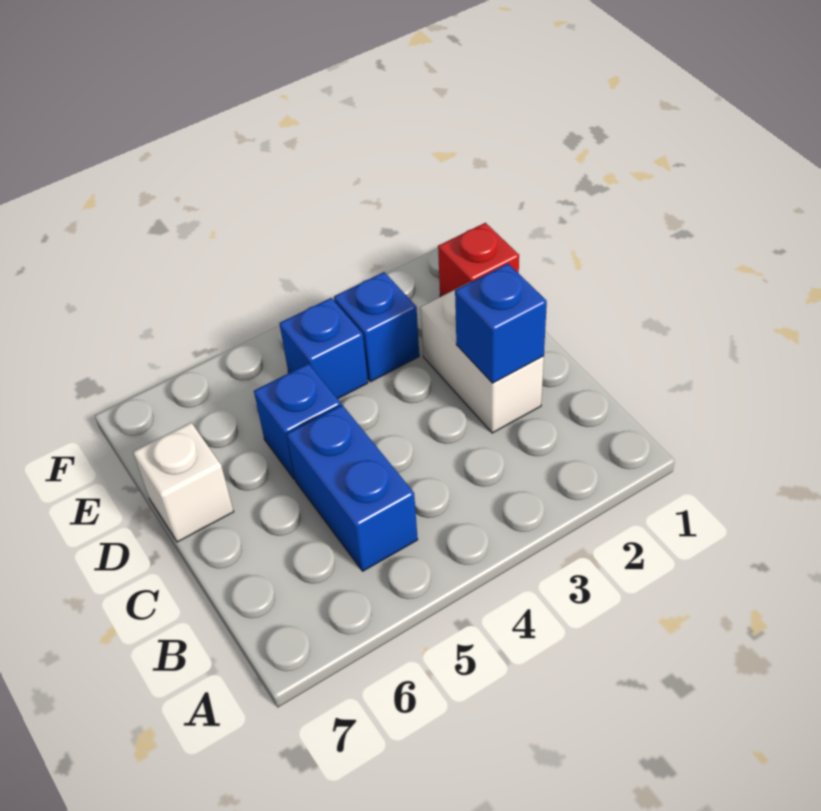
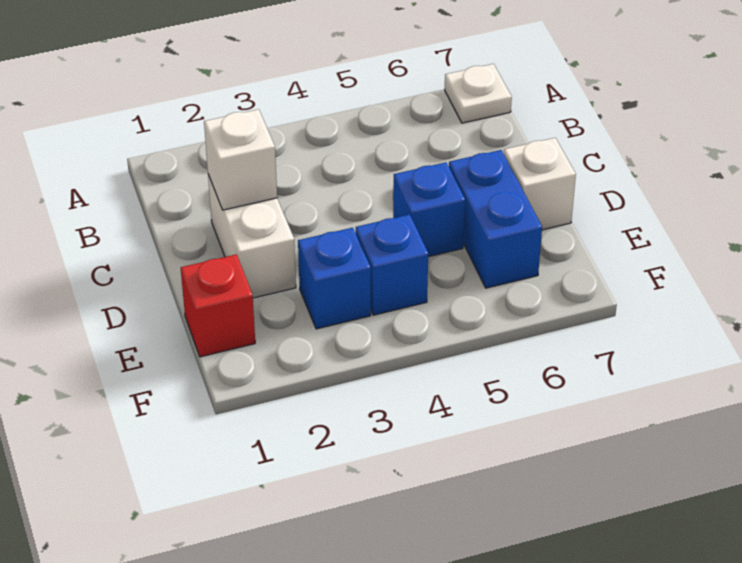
none -> white 1x1 plate [445,64,512,123]
blue 1x2 brick [287,405,418,571] -> blue 1x2 brick moved to [449,150,542,288]
blue 1x1 brick [455,264,547,383] -> white 1x1 brick [204,109,277,210]

